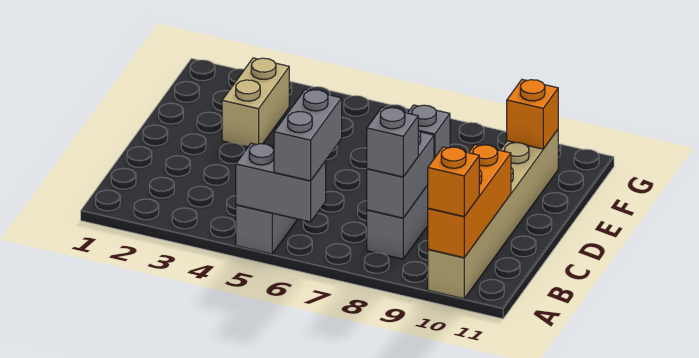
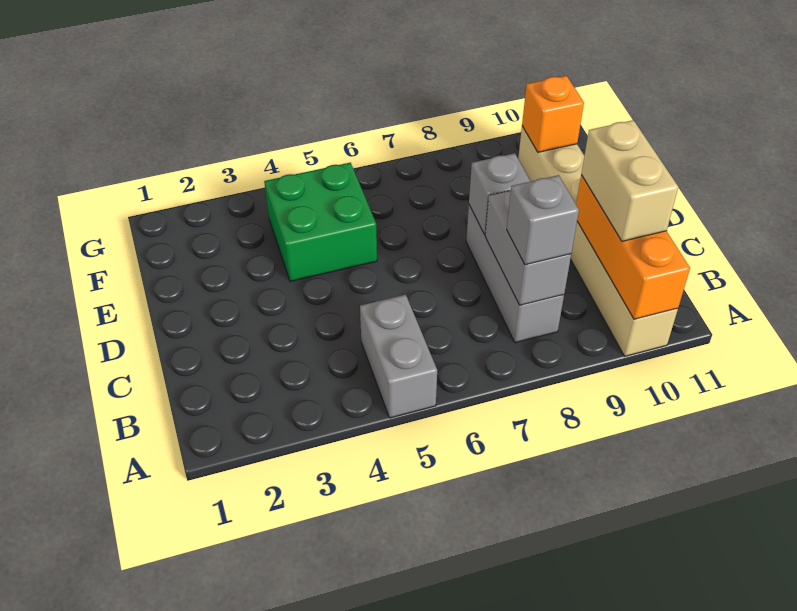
grey 1x2 brick [236,143,326,222] -> none
grey 1x2 brick [274,90,342,181] -> none
orange 1x1 brick [427,147,479,217] -> none
tan 1x2 brick [222,58,289,147] -> tan 1x2 brick moved to [581,120,678,241]
none -> green 2x2 brick [264,163,377,282]

